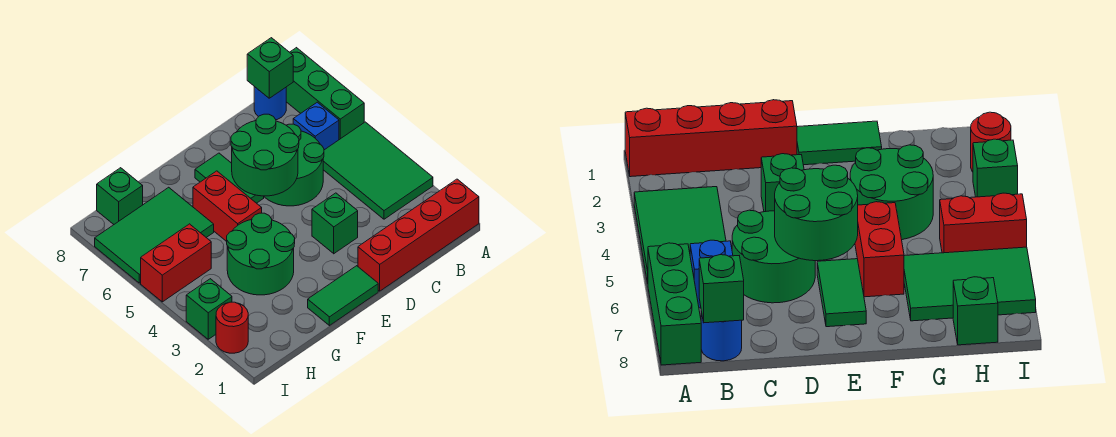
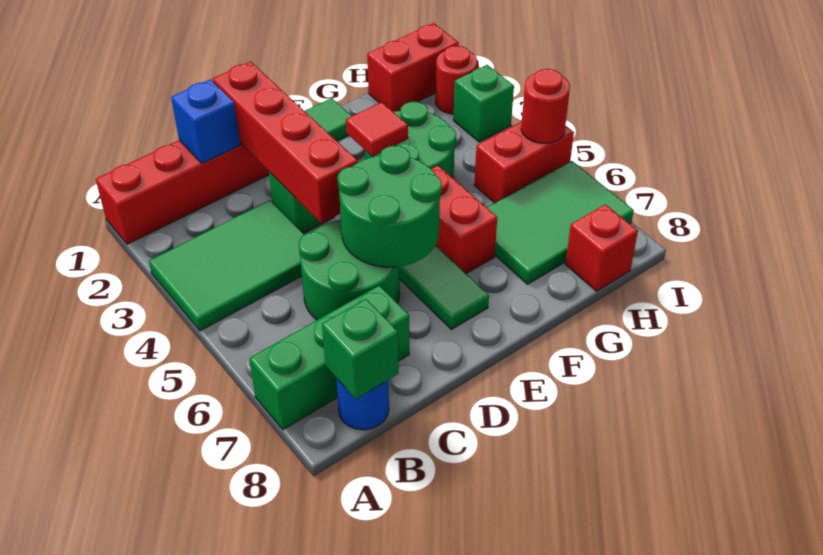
green 2x3 tile [323,122,433,219] -> green 2x3 tile turned to [149,200,304,331]
green 1x3 brick [286,48,364,140] -> green 1x3 brick turned to [249,285,409,430]
blue 1x1 brick [293,102,339,150] -> blue 1x1 brick moved to [171,79,240,163]
none -> red 1x4 brick [213,62,358,223]
none -> red 1x1 tile [346,102,408,156]
none -> red 1x2 brick [367,23,459,112]
green 1x1 brick [97,168,143,224] -> red 1x1 brick [565,204,638,291]
none -> red 1x1 round brick [521,69,570,143]

